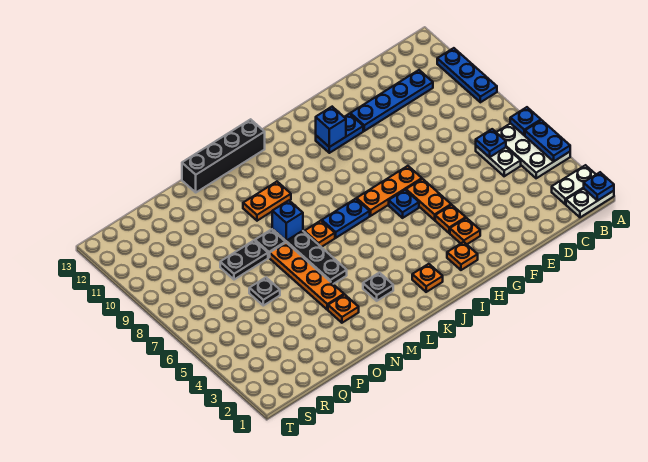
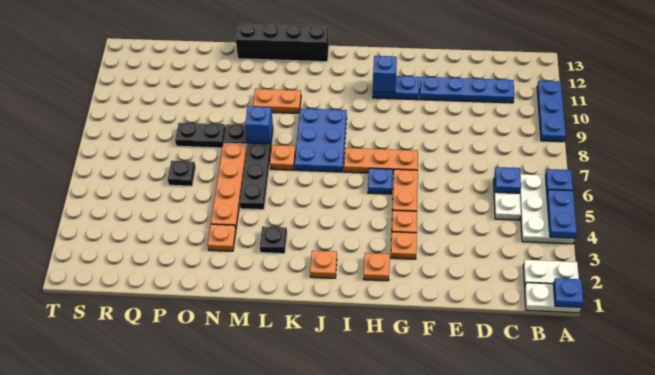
blue 1x2 plate [322,199,370,238] -> blue 2x3 plate [294,108,347,172]

